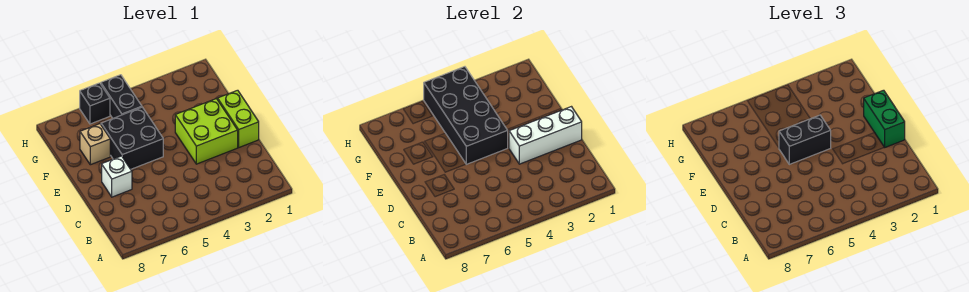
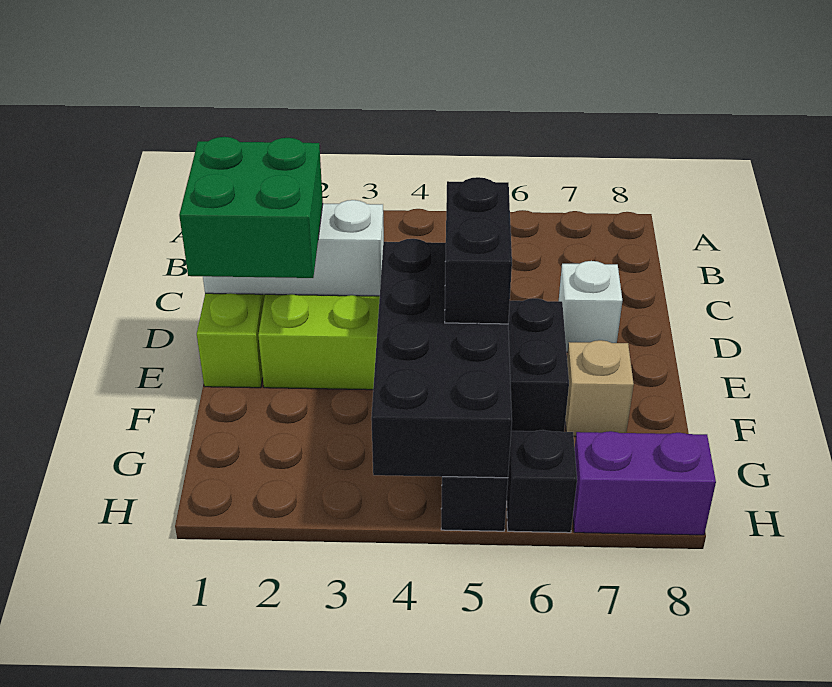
green 1x2 brick [864,90,905,147] -> green 2x2 brick [179,137,323,278]
black 1x2 brick [779,115,831,164] -> black 1x2 brick turned to [445,177,512,324]
none -> purple 1x2 brick [573,431,716,535]

